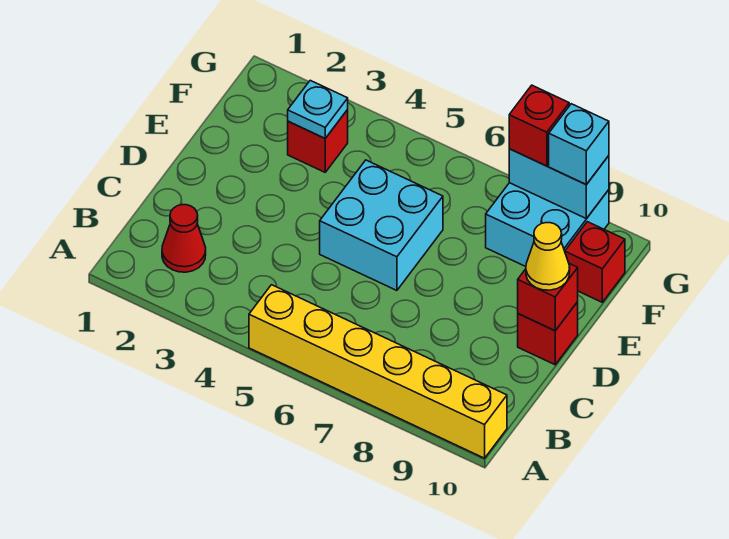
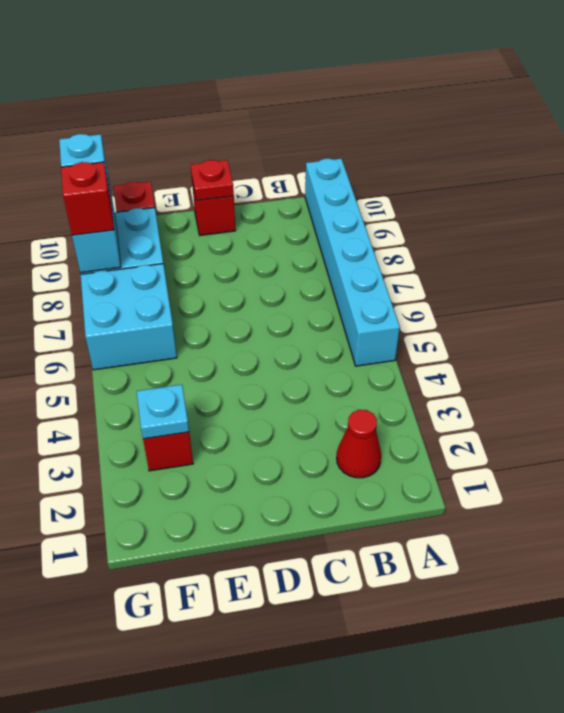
yellow 1x6 brick [249,285,507,458] -> cyan 1x6 brick [305,159,400,366]
cyan 2x2 brick [320,160,443,290] -> cyan 2x2 brick moved to [81,264,177,370]
red 1x1 brick [518,264,578,331] -> red 1x1 plate [191,160,234,201]
yellow 1x1 cone [526,223,570,290] -> none

